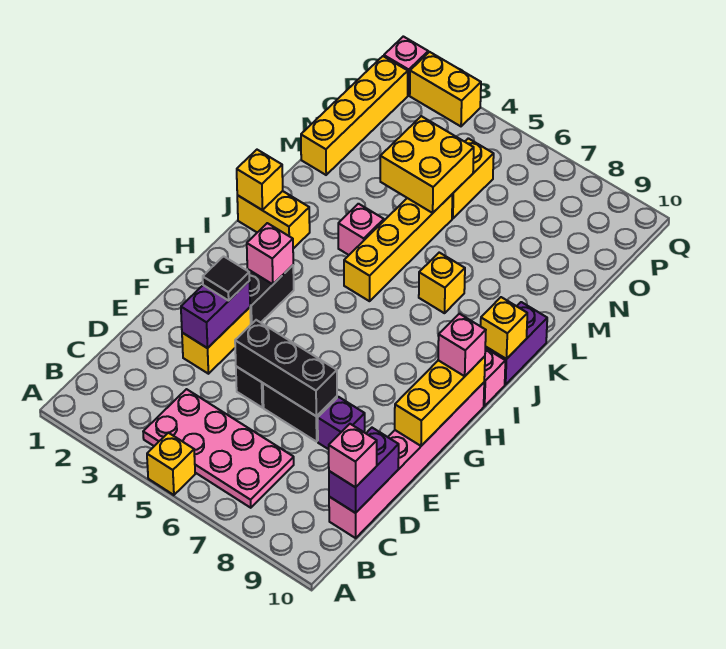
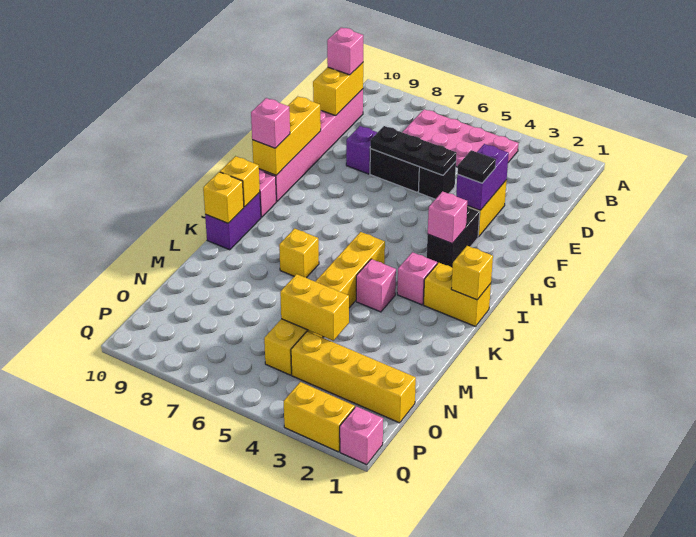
yellow 1x1 brick [147,433,195,495] -> yellow 1x1 brick moved to [203,172,244,223]
purple 1x2 brick [329,428,399,513] -> yellow 1x2 brick [313,63,363,116]
black 1x3 brick [235,320,337,416] -> black 1x3 plate [370,126,456,175]
none -> pink 1x1 brick [397,252,437,305]
yellow 1x4 brick [301,56,408,175] -> yellow 1x4 brick turned to [291,331,416,423]
yellow 2x2 brick [380,116,474,213] -> yellow 1x2 brick [280,274,349,341]

